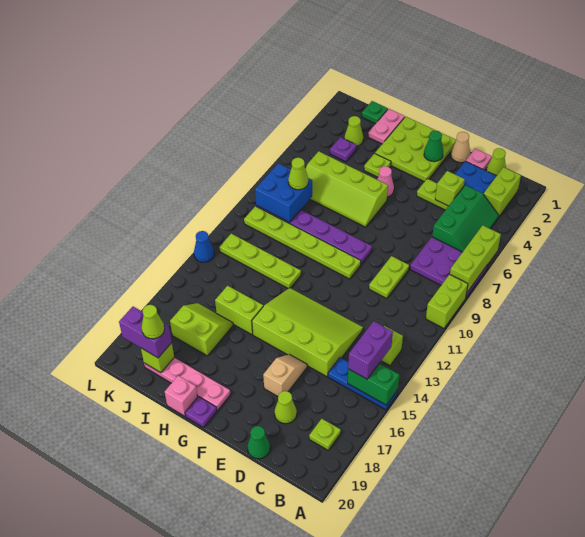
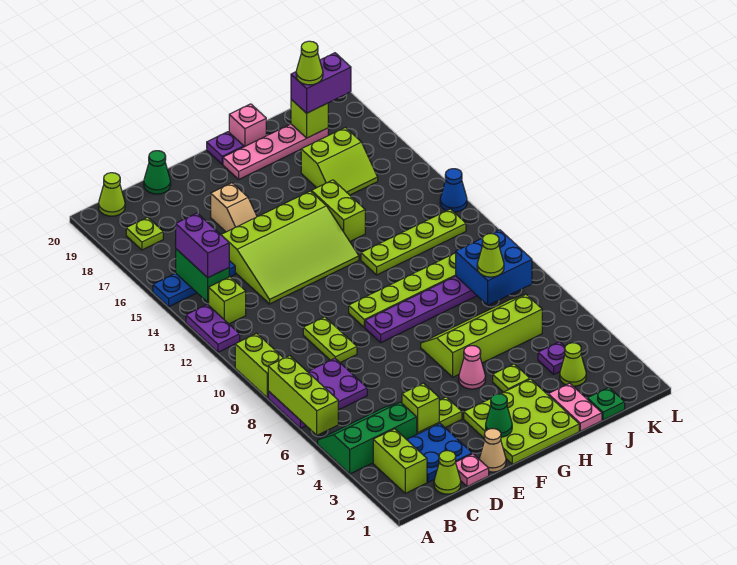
none -> purple 1x2 plate [186,304,240,352]
green 1x2 brick [348,363,399,405] -> green 1x2 brick turned to [176,249,229,302]
green 2x3 slope [432,185,499,252] -> green 2x3 slope turned to [318,402,417,474]
lime 1x1 cone [274,391,297,424] -> lime 1x1 cone moved to [99,173,125,216]
lime 1x2 brick [215,286,263,335] -> lime 1x2 brick turned to [312,180,365,241]

